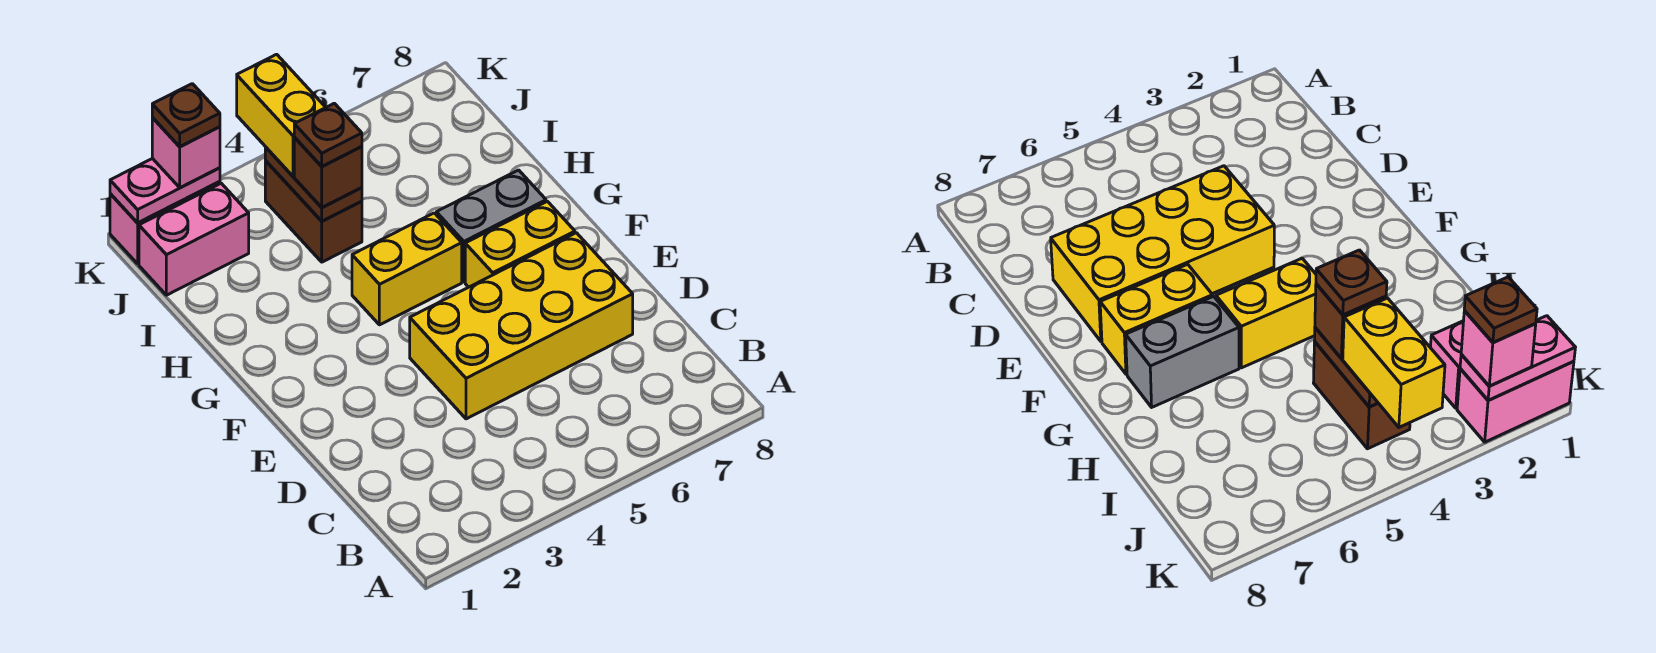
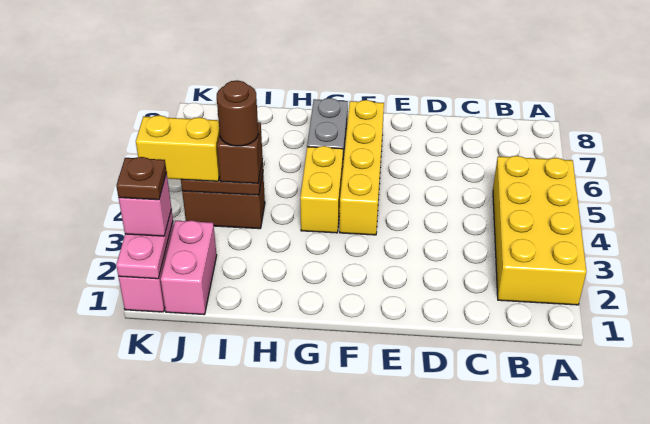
yellow 2x4 brick [410,233,633,419] -> yellow 2x4 brick moved to [493,156,587,305]
yellow 1x2 brick [465,201,575,287] -> yellow 1x4 brick [340,100,384,235]
brown 1x1 plate [294,103,362,166] -> brown 1x1 round brick [217,80,258,146]

